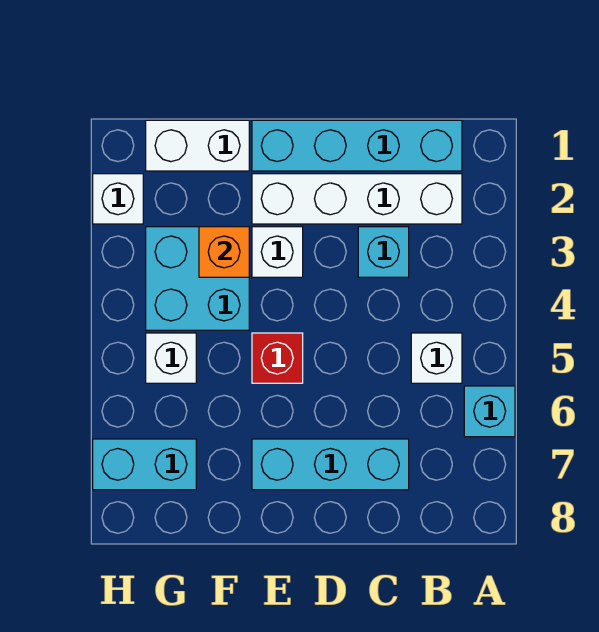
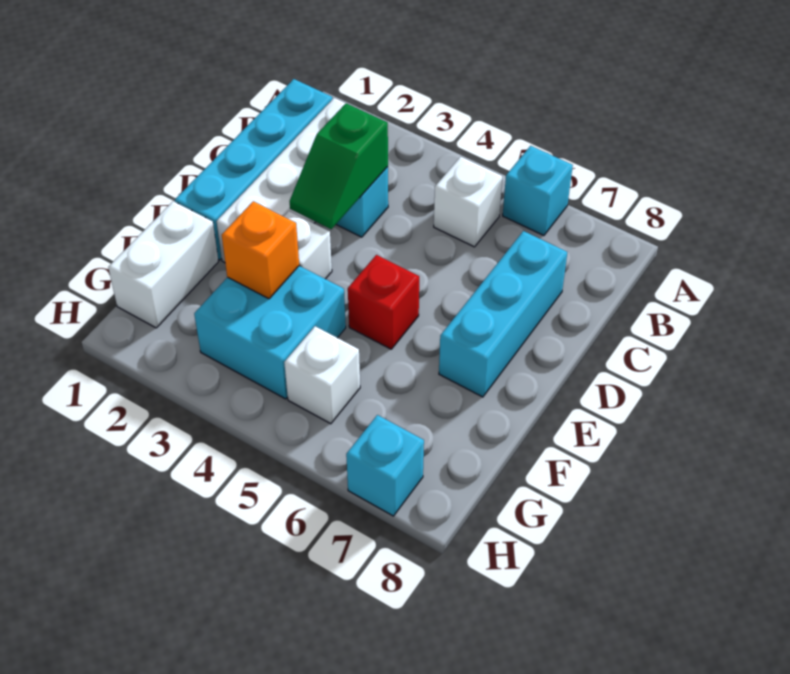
none -> green 1x2 slope [290,103,388,229]
cyan 1x2 brick [93,439,196,490] -> cyan 1x1 brick [346,415,424,516]
white 1x1 brick [93,174,143,224] -> none

